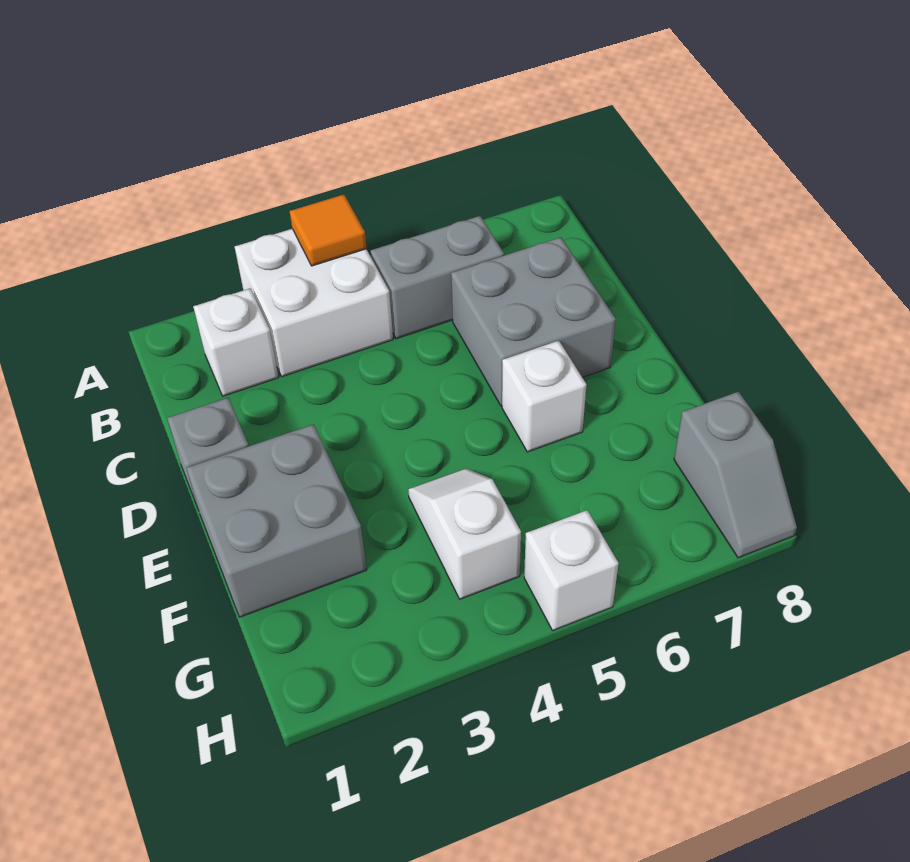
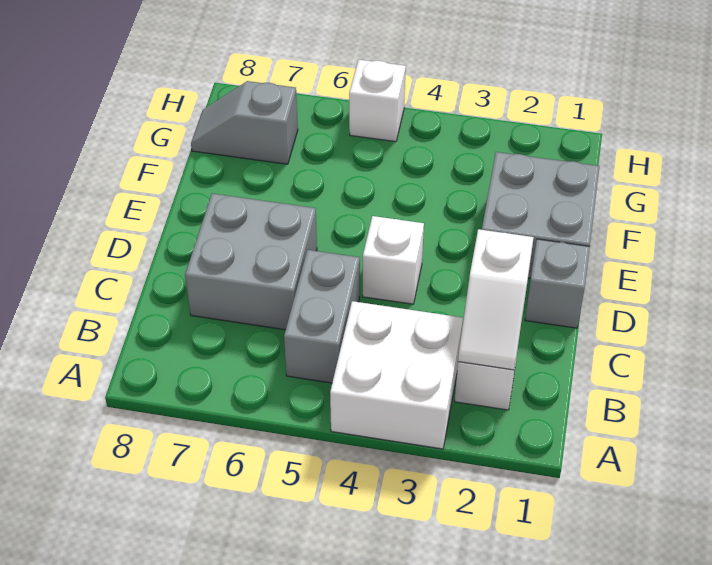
orange 1x1 tile [290,194,367,266] -> none
grey 1x2 brick [371,216,504,339] -> grey 1x2 brick turned to [284,250,360,383]
white 1x1 brick [502,341,587,452] -> white 1x1 brick moved to [363,216,424,304]
white 1x2 slope [408,468,521,599] -> white 1x2 slope moved to [458,229,534,370]
grey 1x2 slope [674,392,797,558] -> grey 1x2 slope turned to [191,81,298,164]

